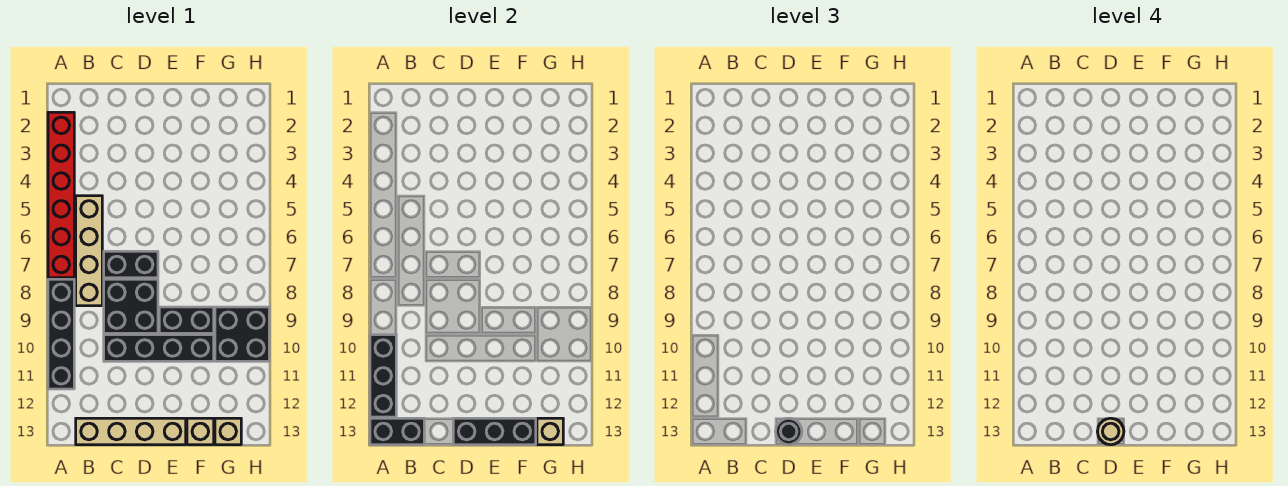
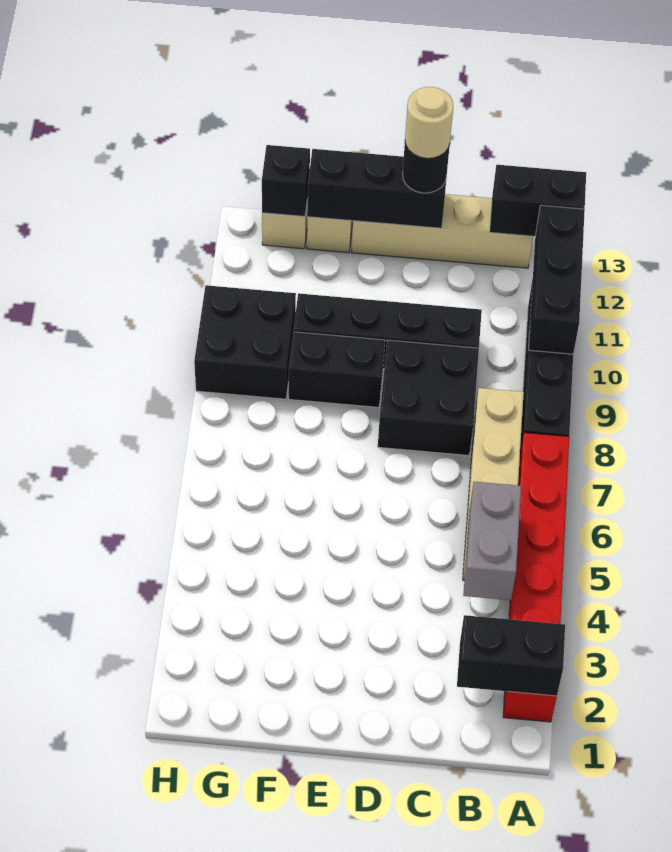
none -> grey 1x2 brick [463,482,521,600]
black 1x2 brick [104,251,158,278] -> black 1x2 brick moved to [457,615,565,696]
tan 1x1 brick [537,418,563,445] -> black 1x1 brick [262,145,310,217]

